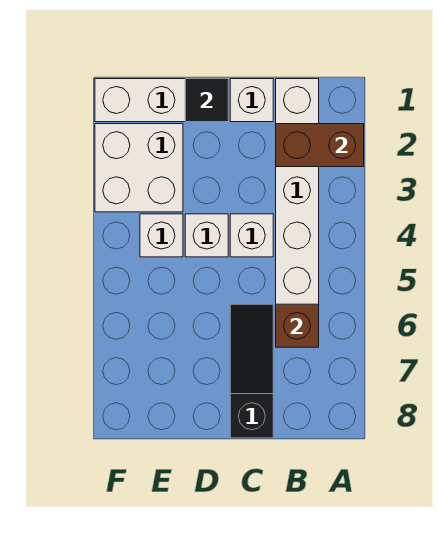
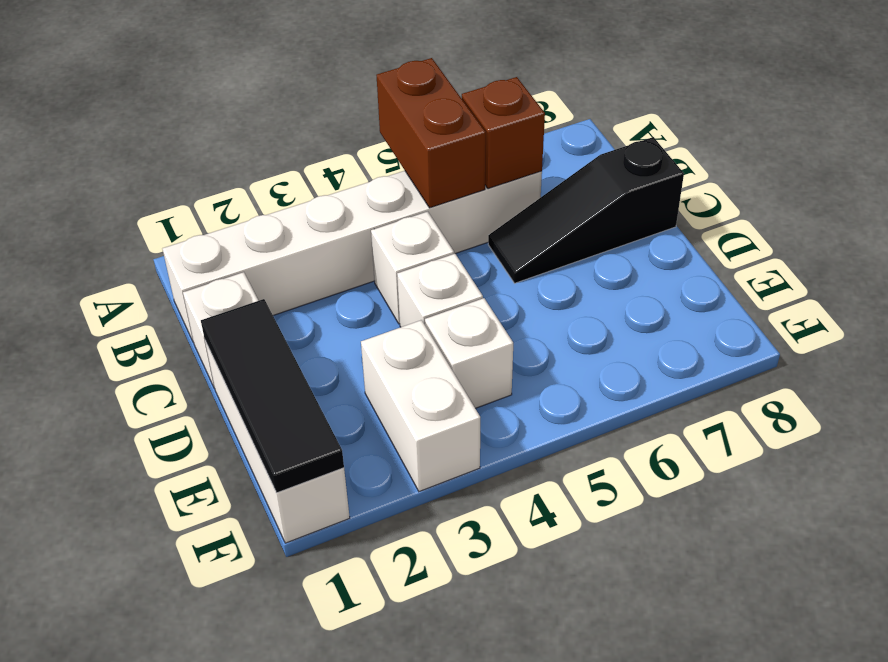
brown 1x2 brick [276,124,364,167] -> brown 1x2 brick moved to [376,58,486,208]
black 1x1 tile [185,79,228,122] -> black 1x3 tile [201,299,344,493]
white 2x2 brick [95,124,183,212] -> white 1x2 brick [361,320,480,492]

